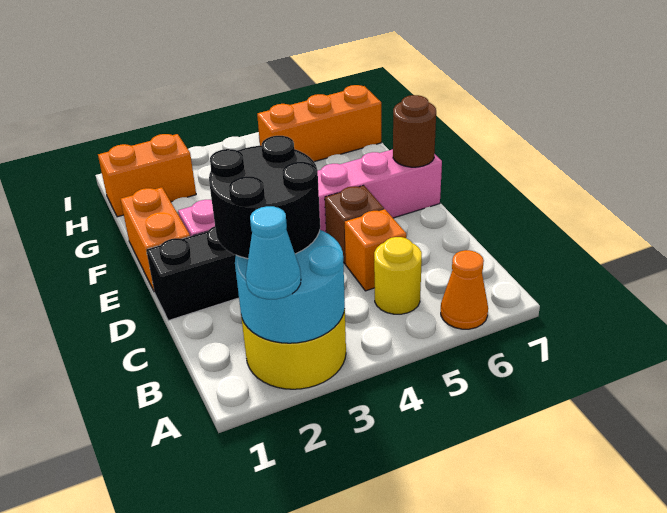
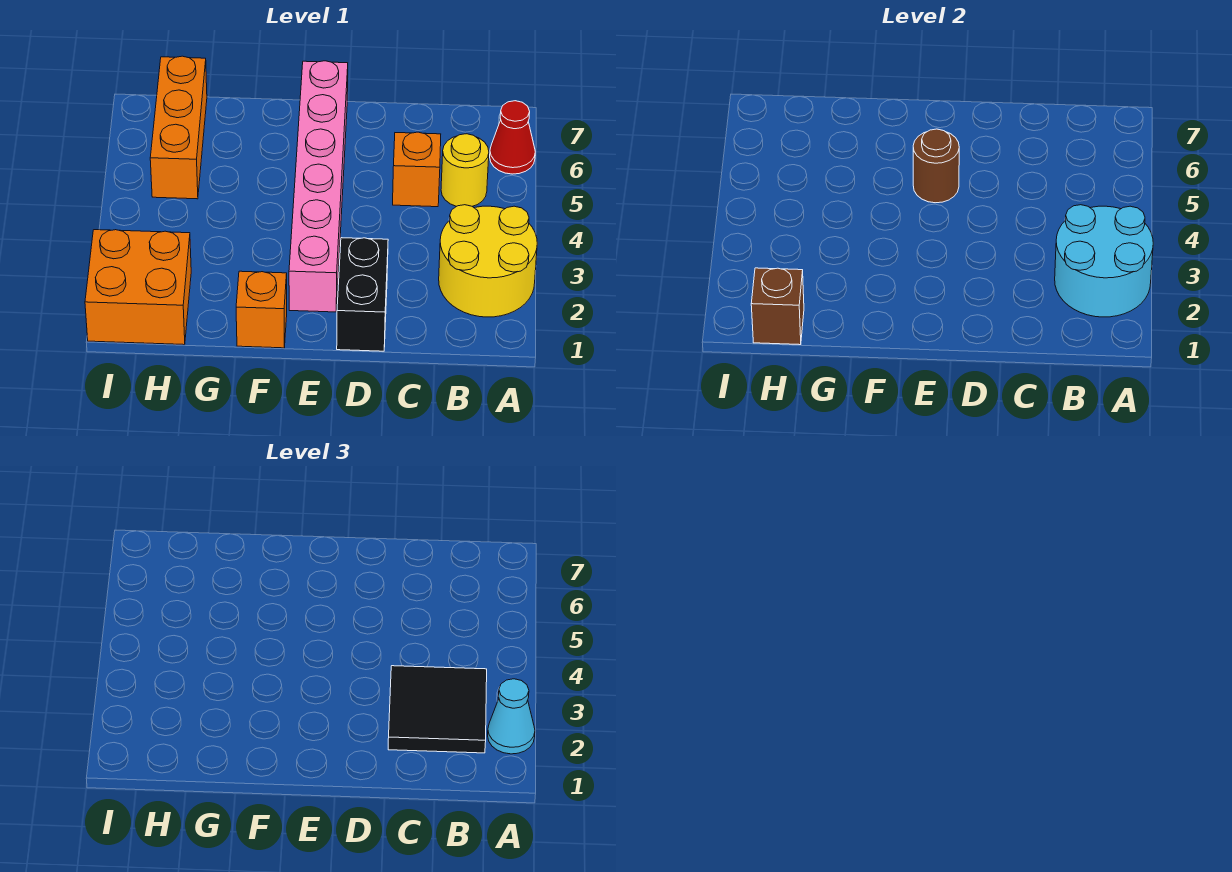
orange 1x1 cone [441,250,488,329] -> red 1x1 cone [490,101,535,174]
black 2x2 round brick [209,136,320,259] -> black 2x2 tile [388,666,487,753]
brown 1x1 brick [325,185,384,264] -> brown 1x1 brick moved to [751,268,804,345]
orange 1x2 brick [121,187,190,290] -> orange 1x1 brick [236,271,287,348]
brown 1x1 round brick [393,95,436,167] -> brown 1x1 round brick moved to [913,129,959,203]
orange 1x2 brick [98,134,196,217] -> orange 2x2 brick [85,230,191,345]

